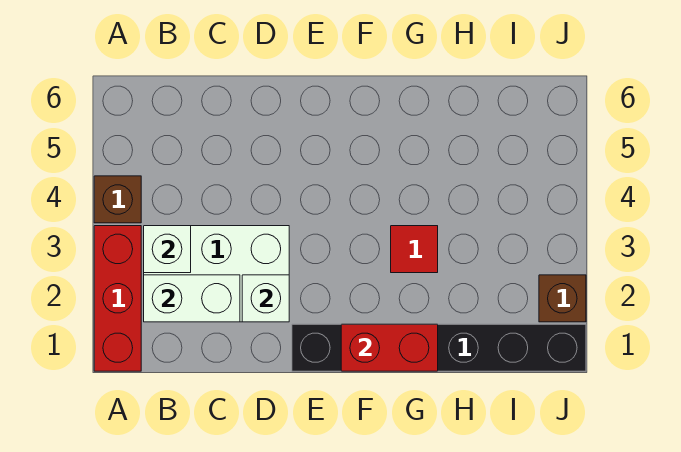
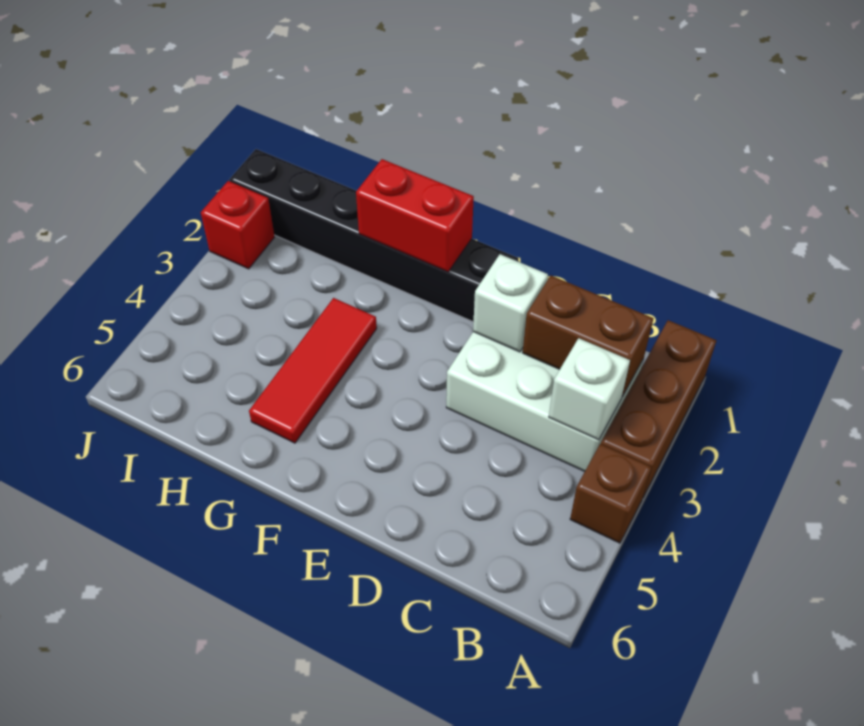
red 1x3 brick [94,226,141,371] -> brown 1x3 brick [601,320,717,497]
white 1x2 brick [144,275,240,322] -> brown 1x2 brick [523,276,654,397]
red 1x1 tile [391,226,438,273] -> red 1x3 tile [249,298,377,443]
brown 1x1 brick [539,275,586,322] -> red 1x1 brick [201,181,275,269]

